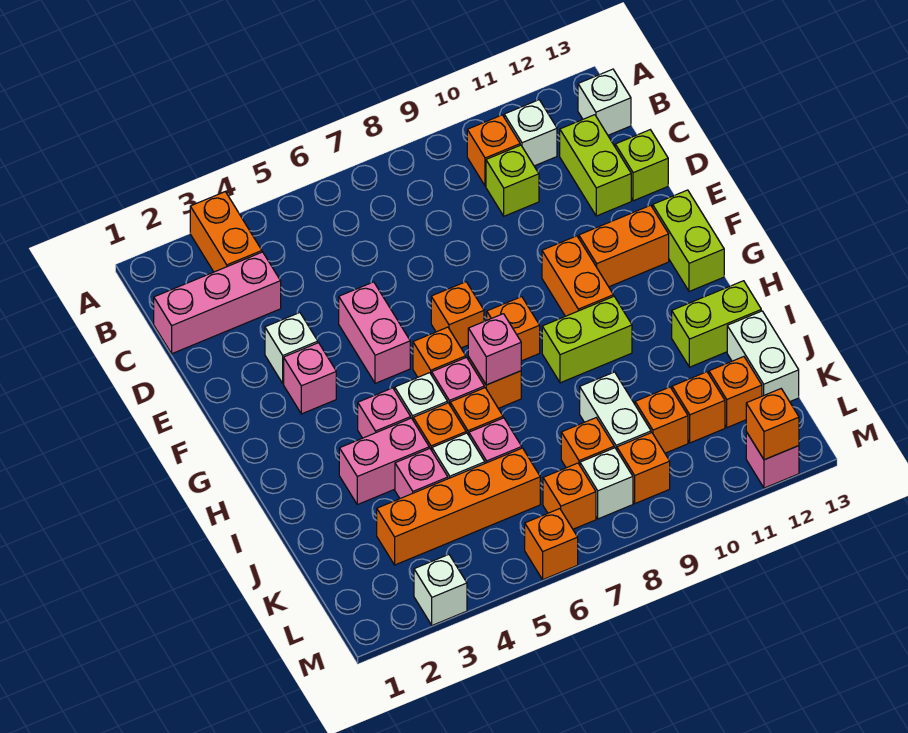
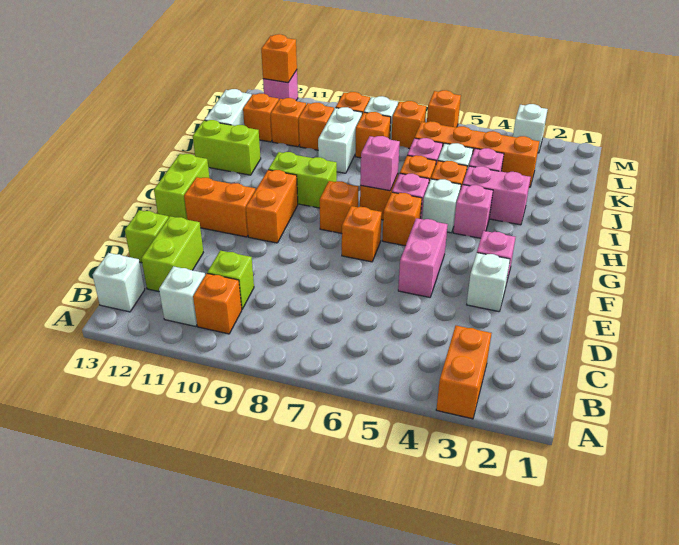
pink 1x3 brick [154,252,281,354] -> none

